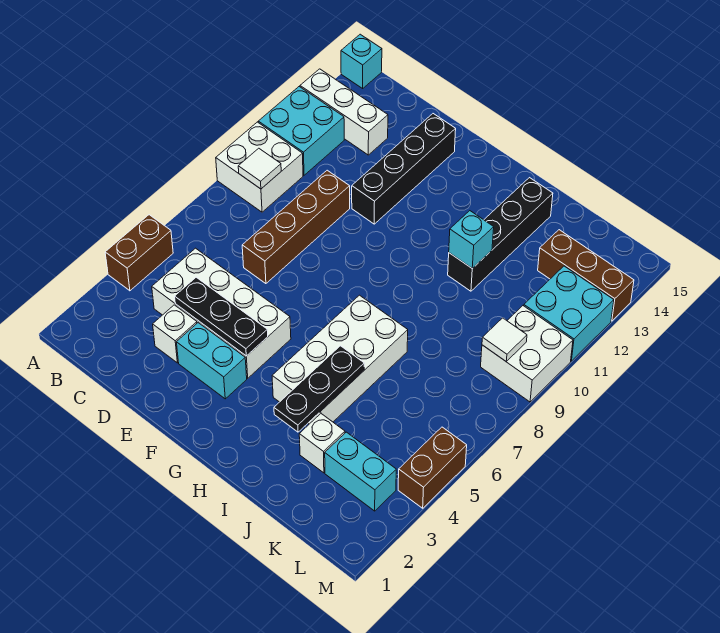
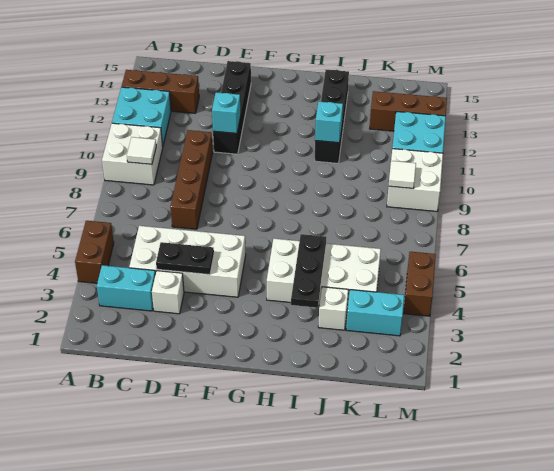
white 1x3 brick [300,69,388,155] -> brown 1x3 brick [122,70,199,113]
cyan 1x1 brick [341,34,382,88] -> cyan 1x1 brick moved to [212,92,241,133]
black 1x3 plate [175,277,268,356] -> black 1x2 plate [156,242,214,275]
cyan 1x2 brick [177,323,247,399] -> cyan 1x2 brick moved to [97,265,155,311]
white 2x4 brick [272,295,408,424] -> white 2x4 brick turned to [267,239,381,308]

